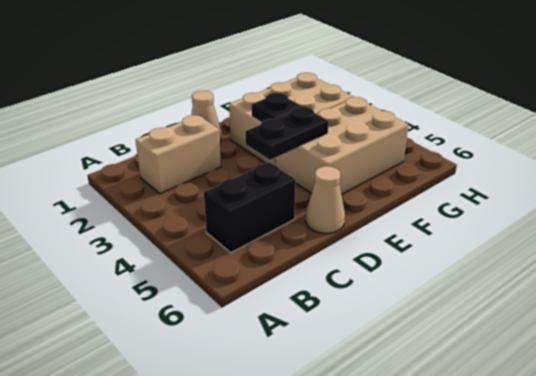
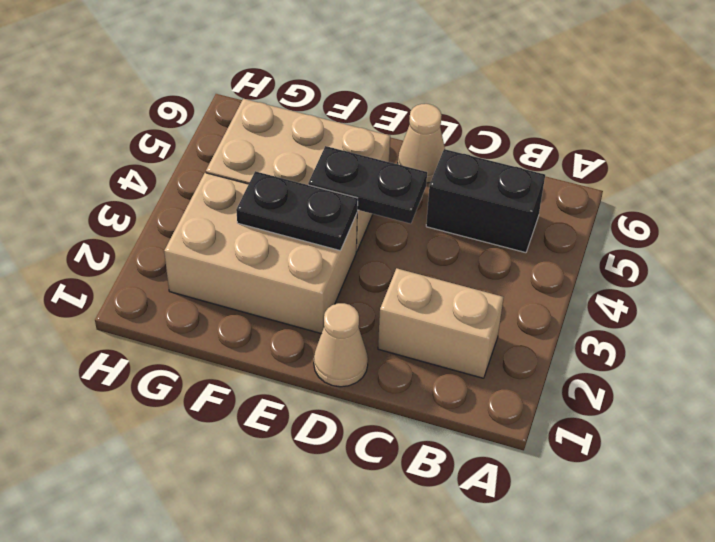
black 1x1 plate [252,93,302,122] -> black 1x2 plate [236,171,358,251]

